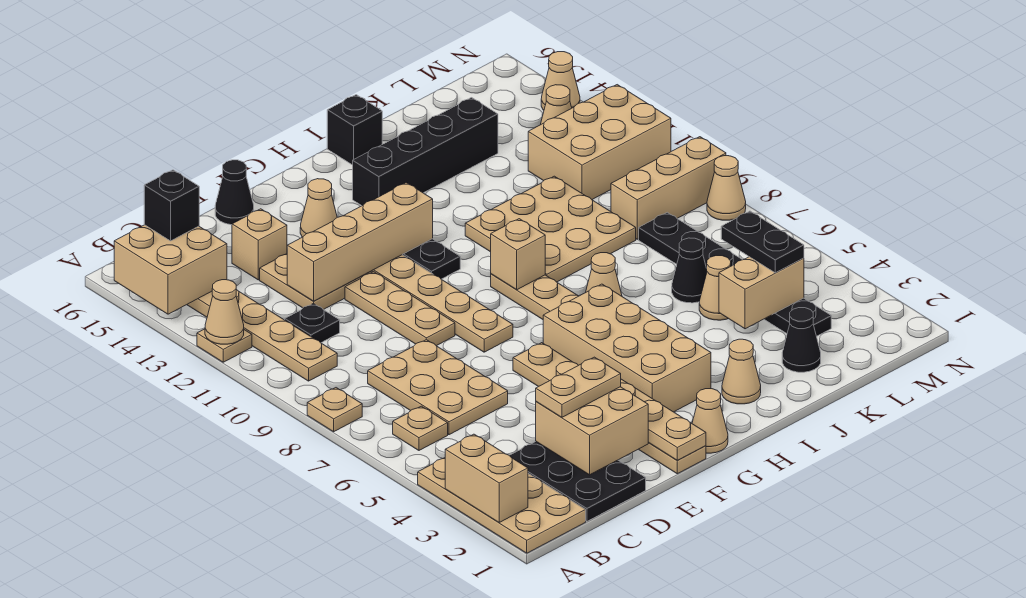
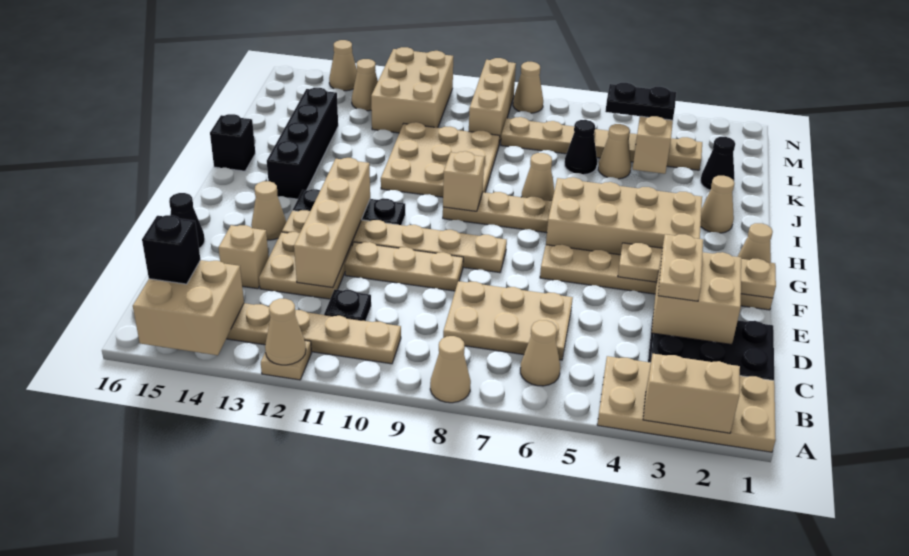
tan 1x1 plate [307,388,362,432] -> tan 1x1 cone [430,336,471,403]
tan 1x1 plate [393,406,448,450] -> tan 1x1 cone [520,320,560,386]
black 1x6 plate [639,212,831,336] -> tan 1x6 plate [501,117,702,170]

